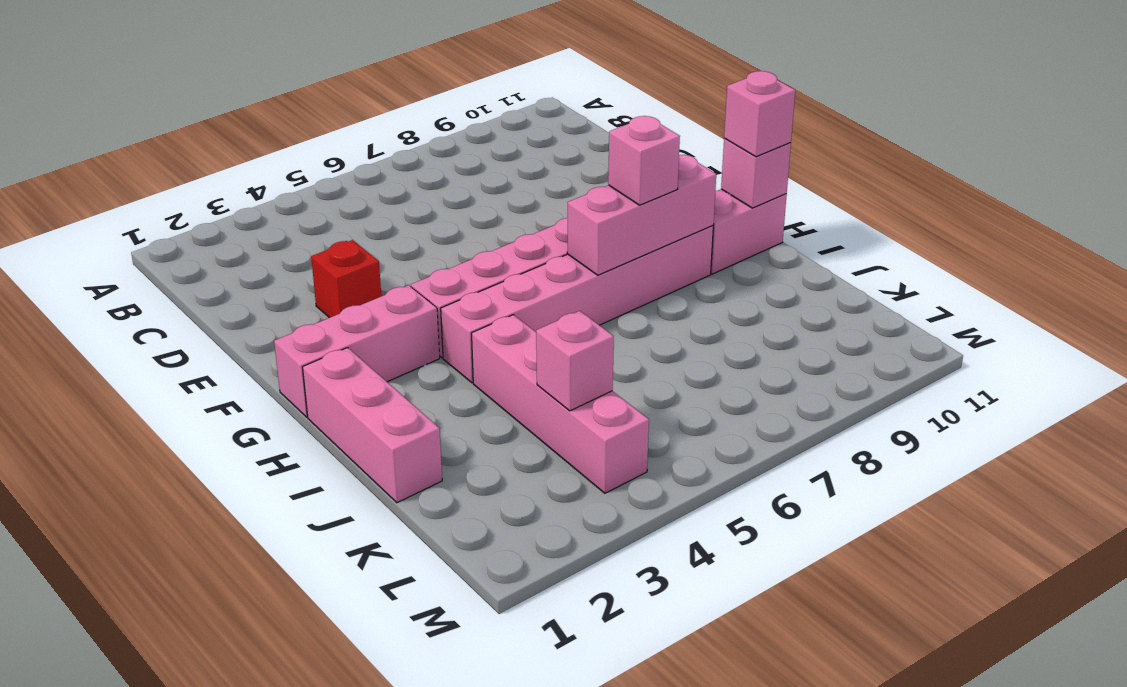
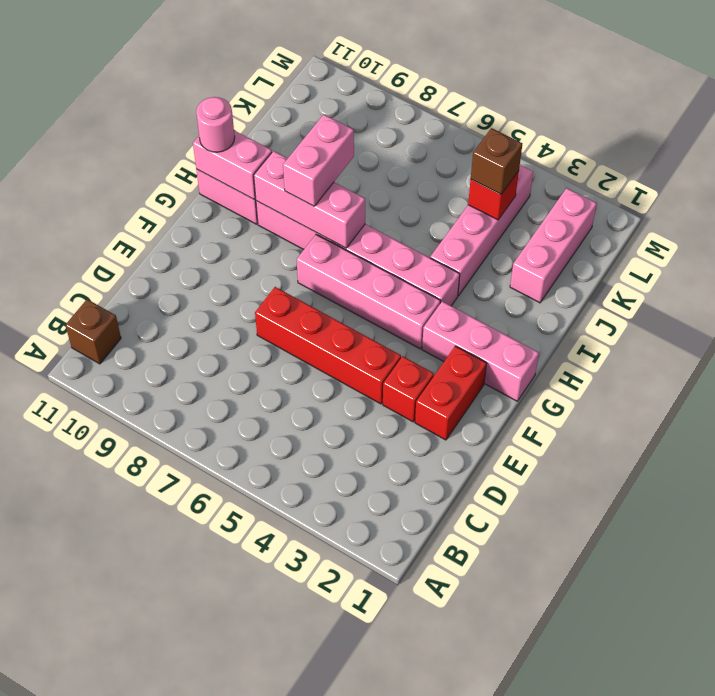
none -> brown 1x1 brick [65,299,121,364]
none -> red 1x2 brick [415,346,487,440]
none -> red 1x4 brick [255,287,401,404]
pink 1x3 brick [303,348,442,503] -> pink 1x3 brick moved to [510,188,597,303]
pink 1x1 brick [608,116,680,205] -> pink 1x2 brick [283,115,354,206]
pink 1x1 brick [721,138,791,208] -> pink 1x2 brick [193,131,272,200]
pink 1x1 brick [724,71,795,157] -> pink 1x1 round brick [196,97,235,152]
pink 1x1 brick [536,311,614,411] -> red 1x1 brick [468,171,519,220]
none -> brown 1x1 brick [471,128,522,194]

